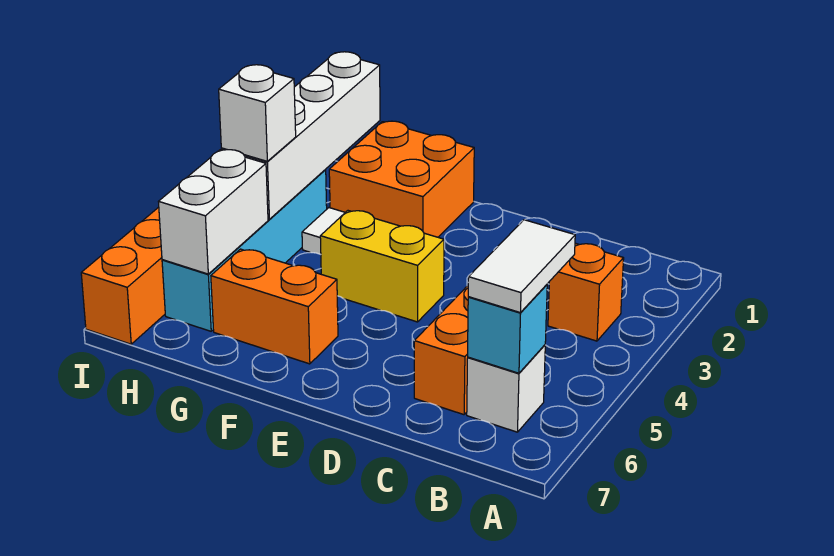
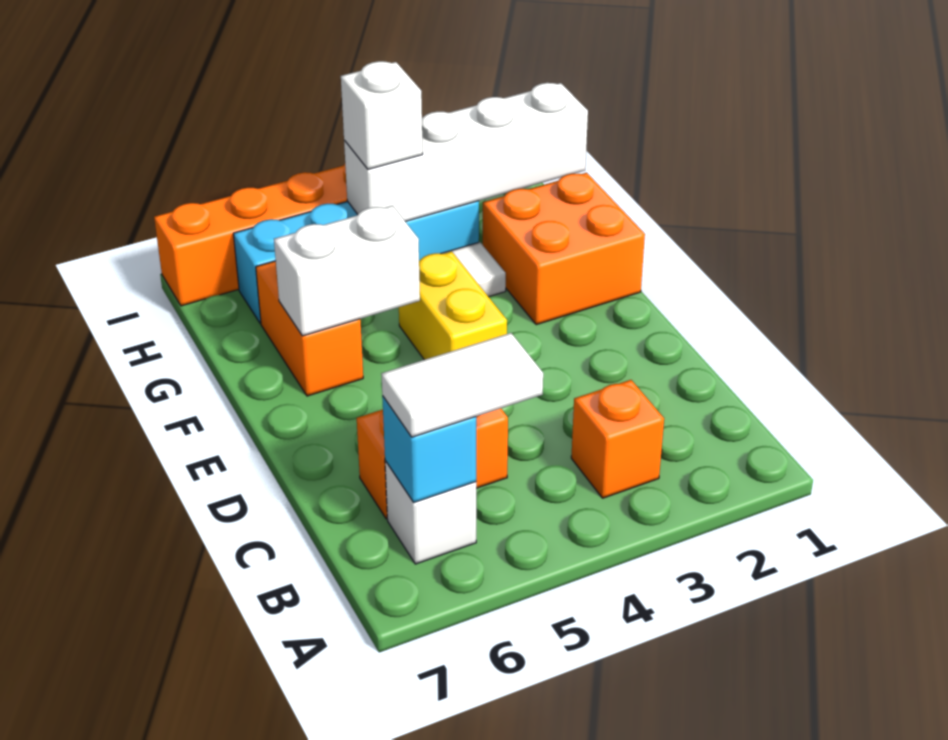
white 1x2 brick [158,150,268,274] -> white 1x2 brick moved to [274,206,420,336]

